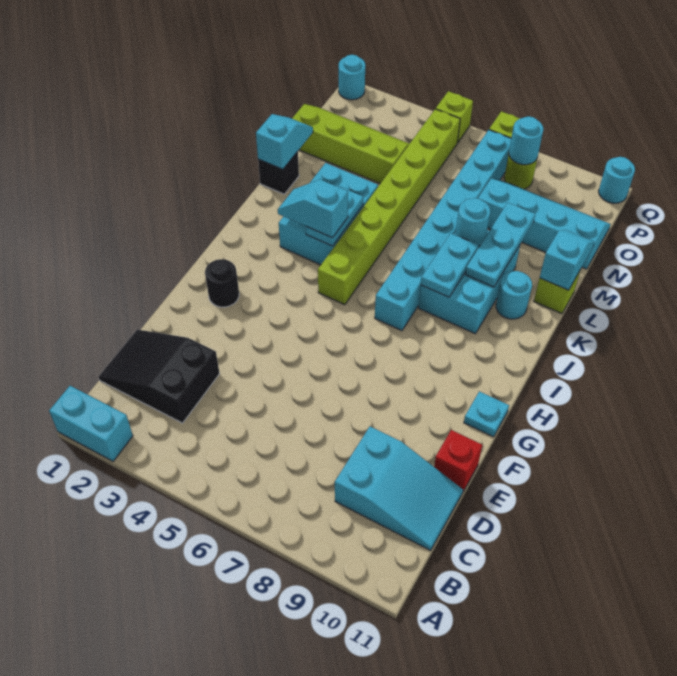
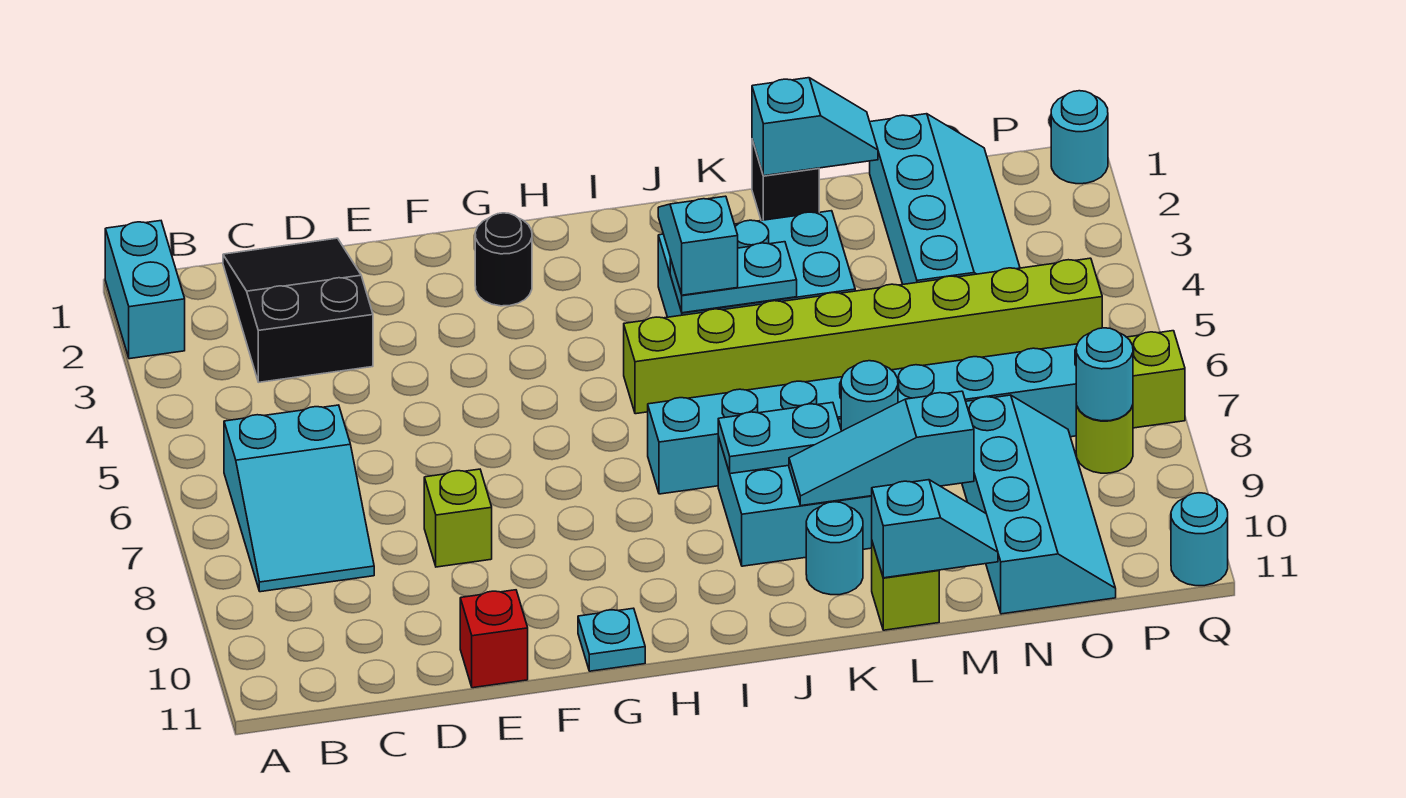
cyan 2x3 slope [335,427,463,550] -> cyan 2x3 slope moved to [224,405,374,592]
cyan 1x3 plate [465,203,535,287] -> cyan 1x3 slope [789,391,974,506]
lime 2x4 slope [292,104,409,184] -> cyan 2x4 slope [870,114,1020,284]
lime 1x1 brick [436,91,473,143] -> lime 1x1 brick moved to [424,469,492,567]

